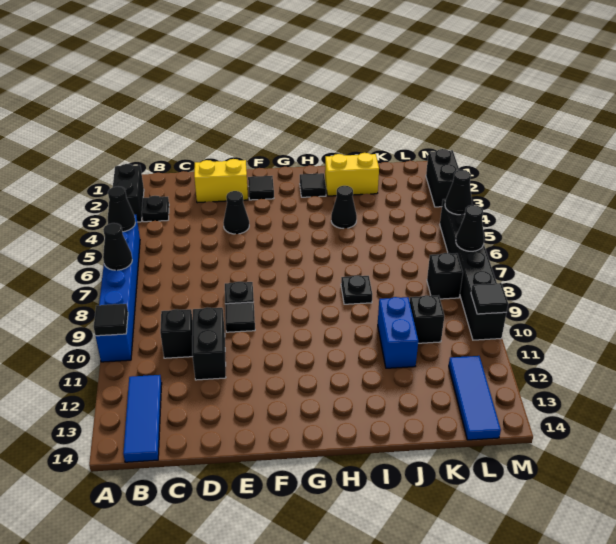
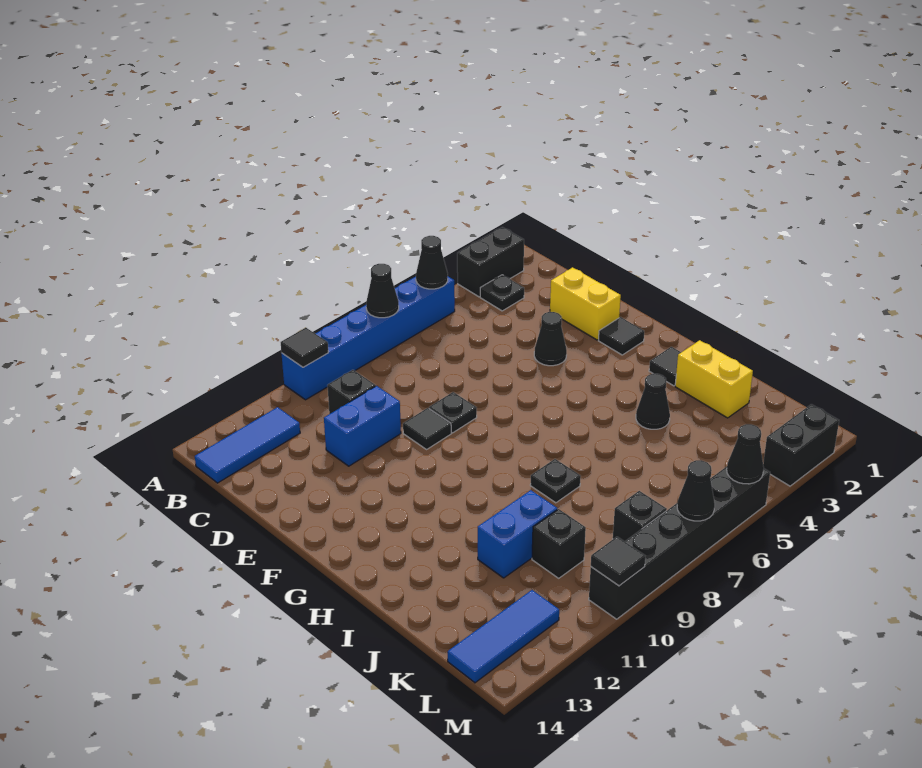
black 1x2 brick [192,307,226,380] -> blue 1x2 brick [324,386,401,466]

